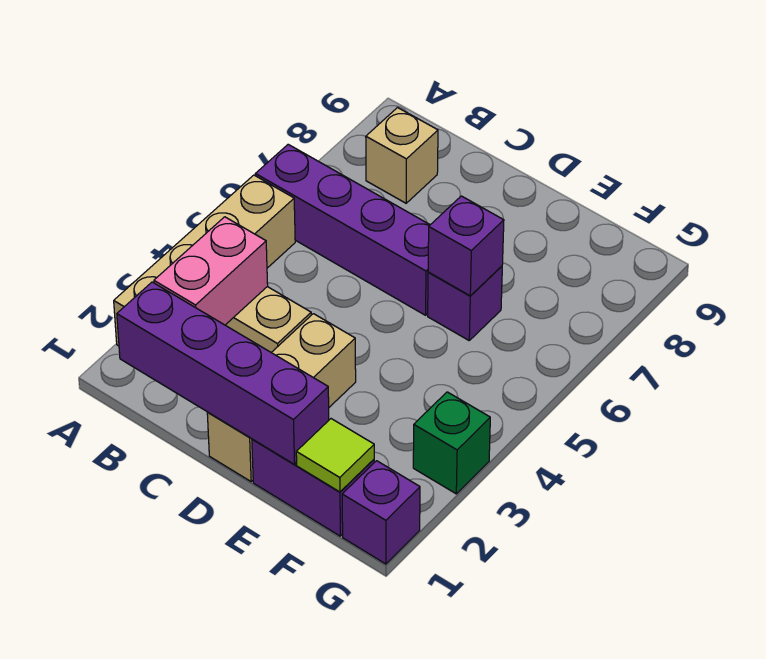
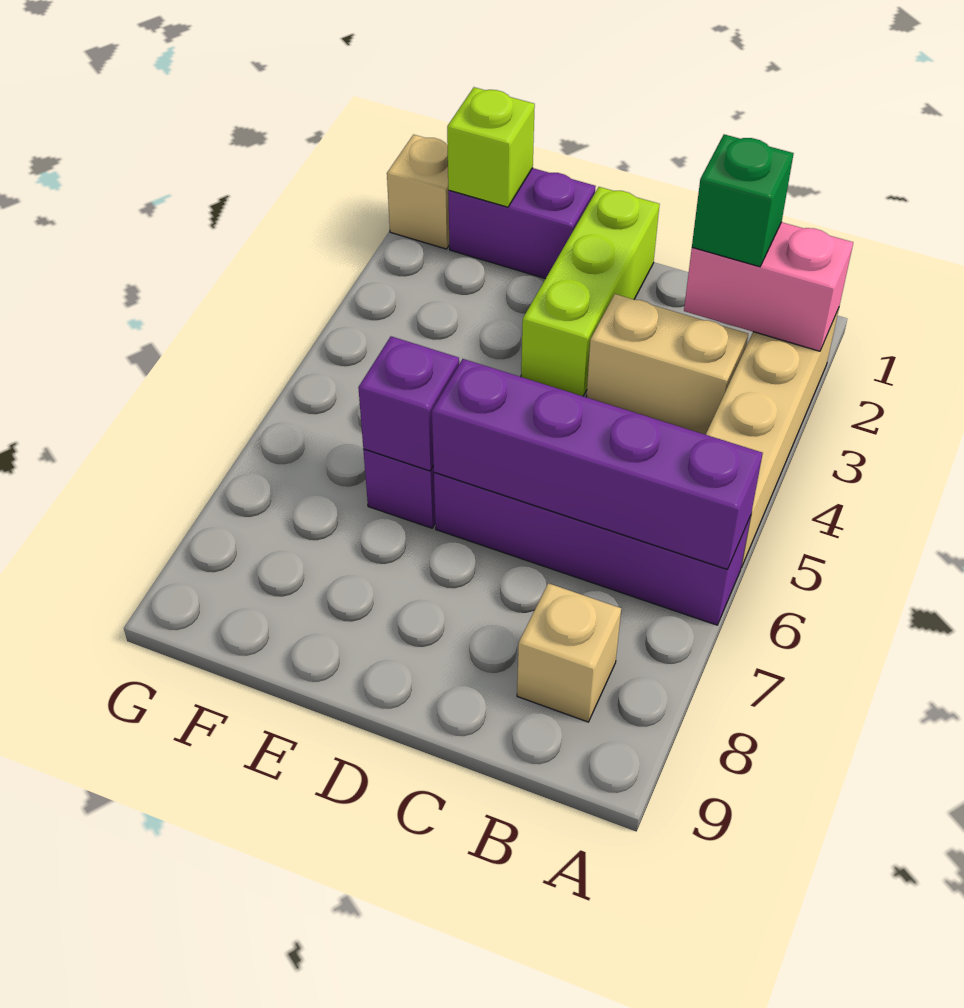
purple 1x4 brick [117,282,329,464] -> purple 1x4 brick moved to [432,359,763,569]
pink 1x2 brick [154,217,268,325] -> pink 1x2 brick turned to [684,222,853,351]
tan 1x3 brick [207,314,356,482] -> lime 1x3 brick [521,187,660,396]
lime 1x1 tile [296,419,374,492] -> lime 1x1 brick [447,87,535,207]
purple 1x1 brick [342,461,420,564] -> tan 1x1 brick [387,135,449,249]
green 1x1 brick [413,392,490,494] -> green 1x1 brick moved to [692,134,794,267]

